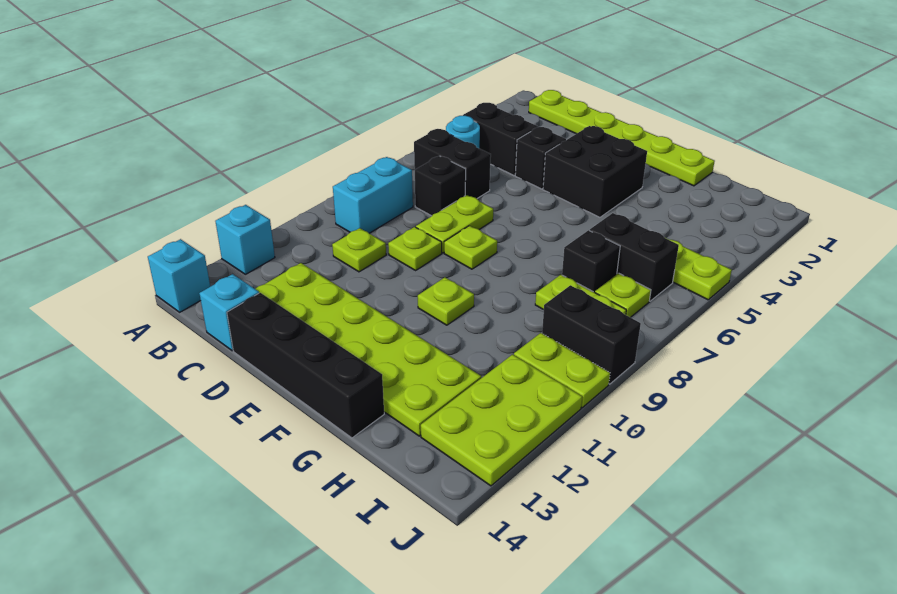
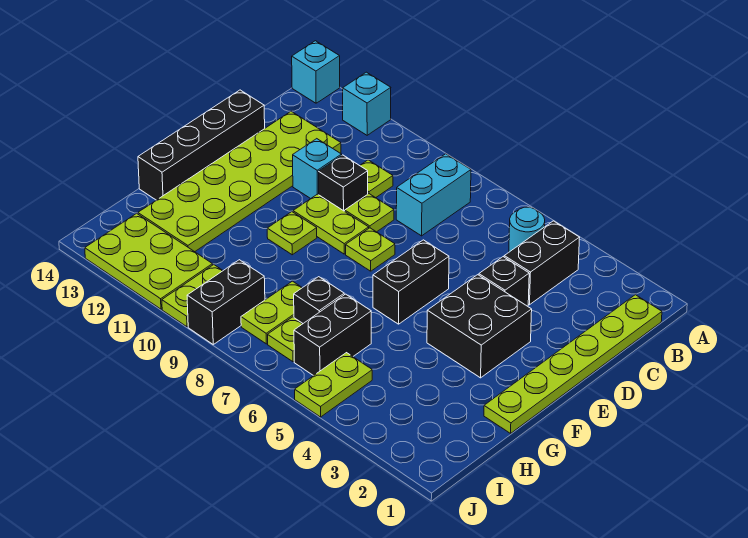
black 1x2 brick [414,129,491,199] -> black 1x2 brick moved to [373,240,449,324]
cyan 1x2 brick [333,157,413,233] -> cyan 1x2 brick turned to [396,154,471,236]
black 1x1 brick [415,156,466,216] -> black 1x1 brick moved to [319,155,368,211]
cyan 1x1 brick [199,274,259,351] -> cyan 1x1 brick moved to [293,139,342,199]
lime 1x2 plate [416,195,493,253] -> lime 1x2 plate moved to [293,194,369,254]

